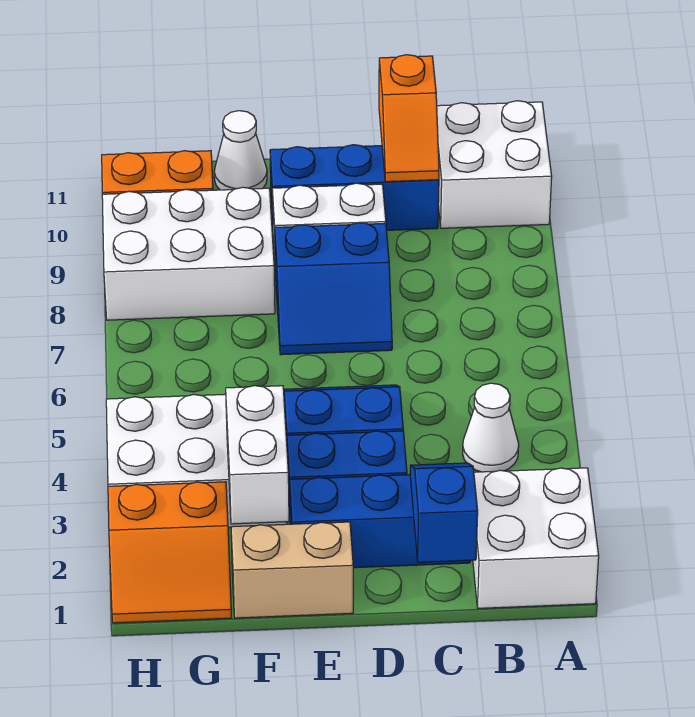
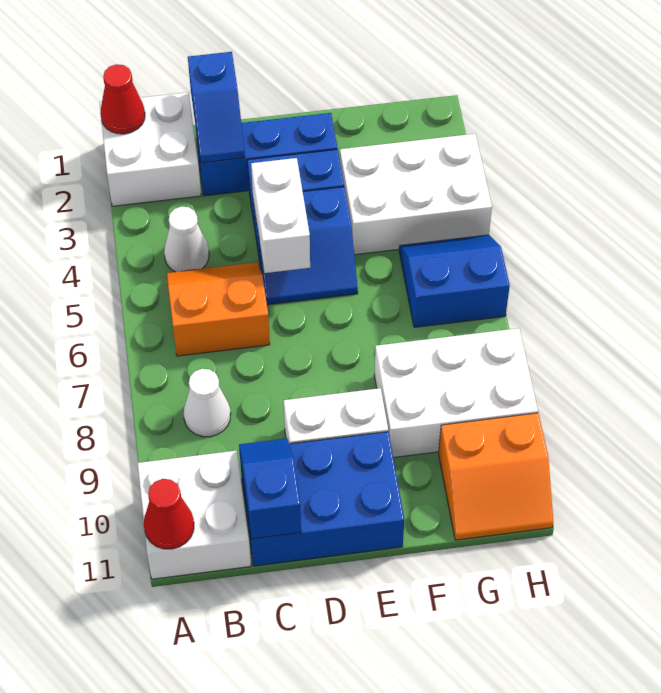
none -> red 1x1 cone [100,64,145,134]
none -> red 1x1 cone [144,479,194,549]
blue 1x3 brick [270,145,439,230] -> blue 2x3 brick [240,432,404,566]
orange 1x2 slope [379,55,439,182] -> blue 1x2 slope [239,439,301,539]
blue 2x2 slope [275,223,392,355] -> blue 2x2 slope moved to [399,235,510,327]
tan 1x2 brick [231,522,353,618] -> none
white 1x2 brick [226,386,289,524] -> white 1x2 brick moved to [251,158,310,273]
white 1x1 cone [214,111,267,190] -> white 1x1 cone moved to [184,369,231,437]
orange 2x2 slope [108,482,231,623] -> orange 2x2 slope moved to [167,262,270,356]

